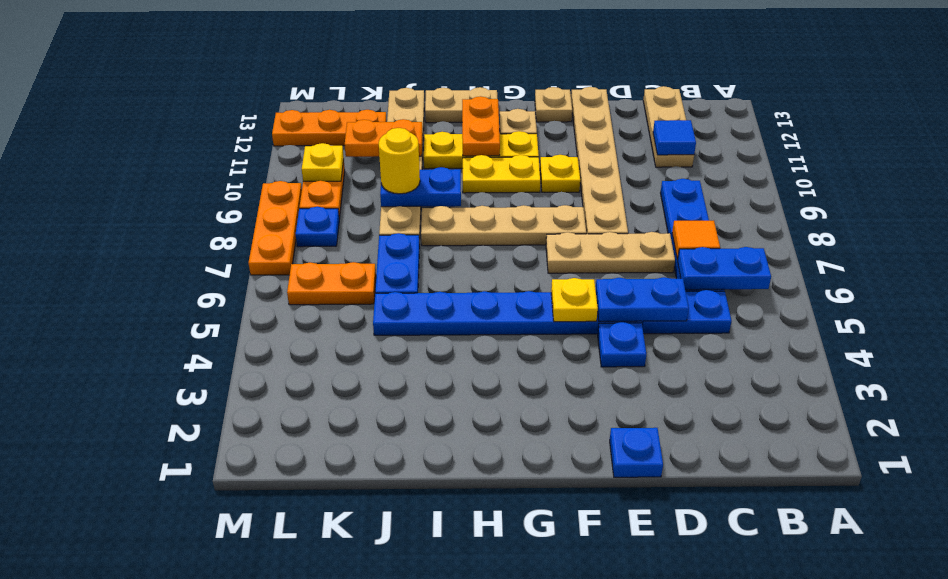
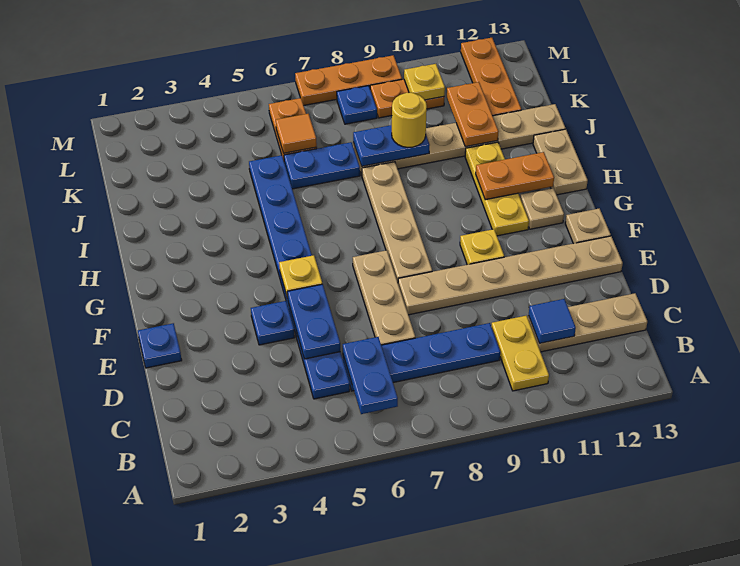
orange 1x1 tile [672,221,720,260] -> orange 1x1 tile moved to [276,114,317,153]
yellow 1x2 plate [463,155,540,193] -> yellow 1x2 plate moved to [491,316,549,391]
blue 1x2 plate [380,167,461,207] -> blue 1x2 plate turned to [353,125,430,166]

